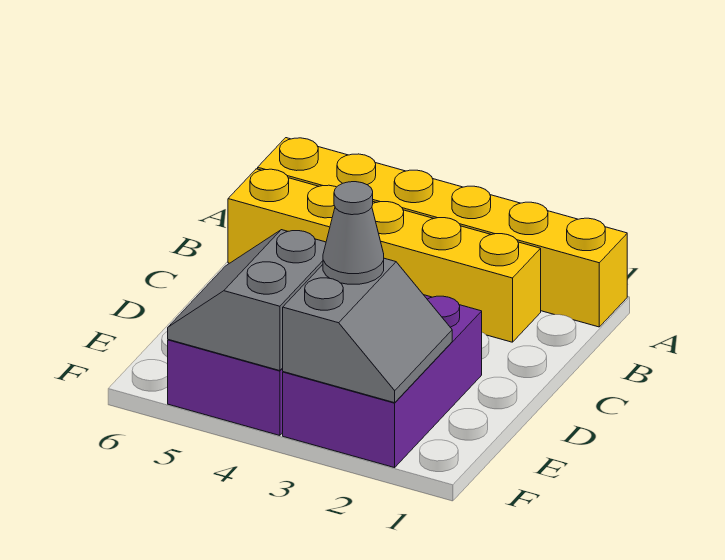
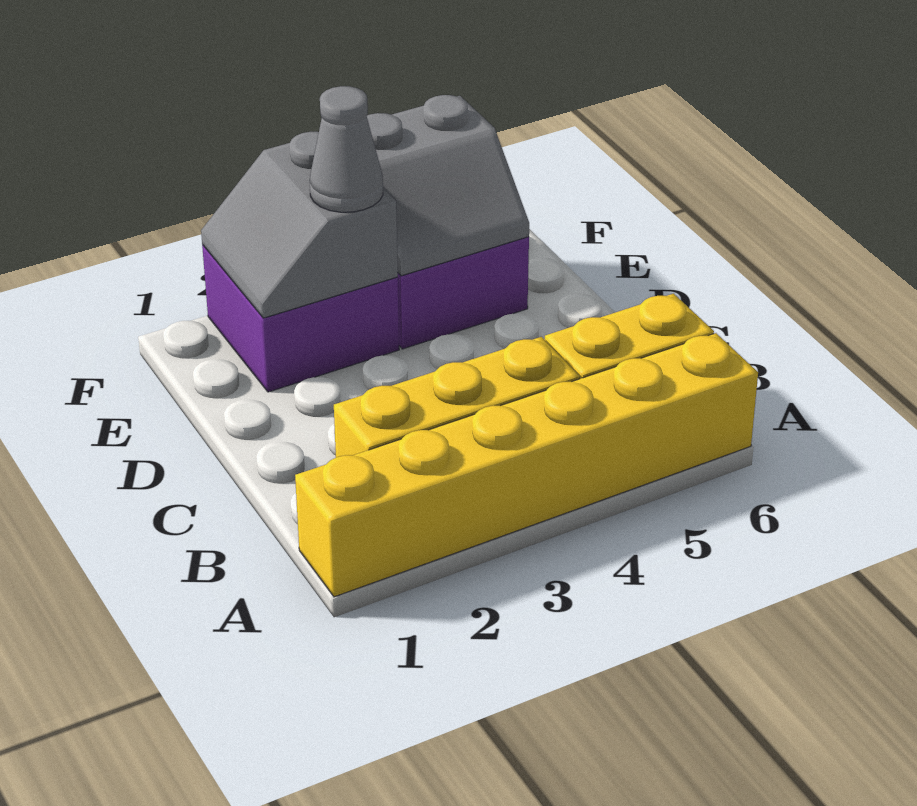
purple 2x3 brick [283,295,482,468] -> purple 2x2 brick [202,245,399,392]
grey 2x2 slope [168,230,326,371] -> grey 2x2 slope turned to [367,95,529,276]

